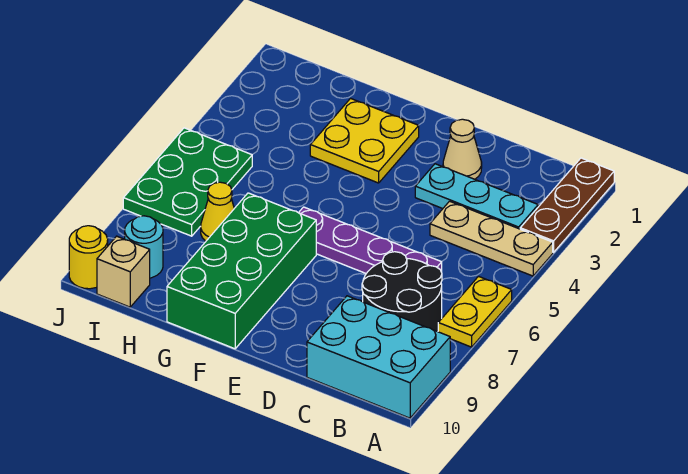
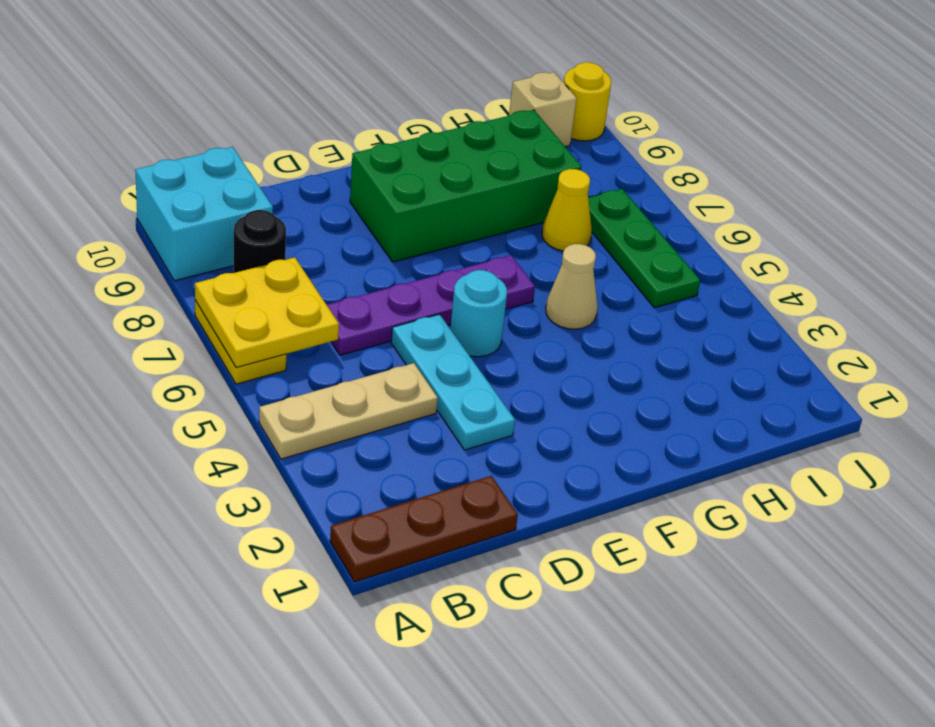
brown 1x3 plate [520,158,614,252] -> brown 1x3 plate turned to [330,476,518,582]
cyan 2x3 brick [307,296,450,418] -> cyan 2x2 brick [135,147,273,281]
cyan 1x3 plate [415,164,538,229] -> cyan 1x3 plate turned to [391,314,515,450]
black 2x2 round brick [362,252,442,332] -> black 1x1 round brick [234,210,286,273]
tan 1x1 cone [443,119,482,179] -> tan 1x1 cone moved to [546,244,598,329]
yellow 2x2 plate [310,98,419,183] -> yellow 2x2 plate moved to [195,257,339,368]
green 2x4 brick [167,193,316,349] -> green 2x4 brick turned to [350,110,582,262]
green 2x3 plate [123,128,252,236] -> green 1x3 plate [588,189,700,308]
cyan 1x1 round brick [125,216,163,278] -> cyan 1x1 round brick moved to [450,270,507,357]

